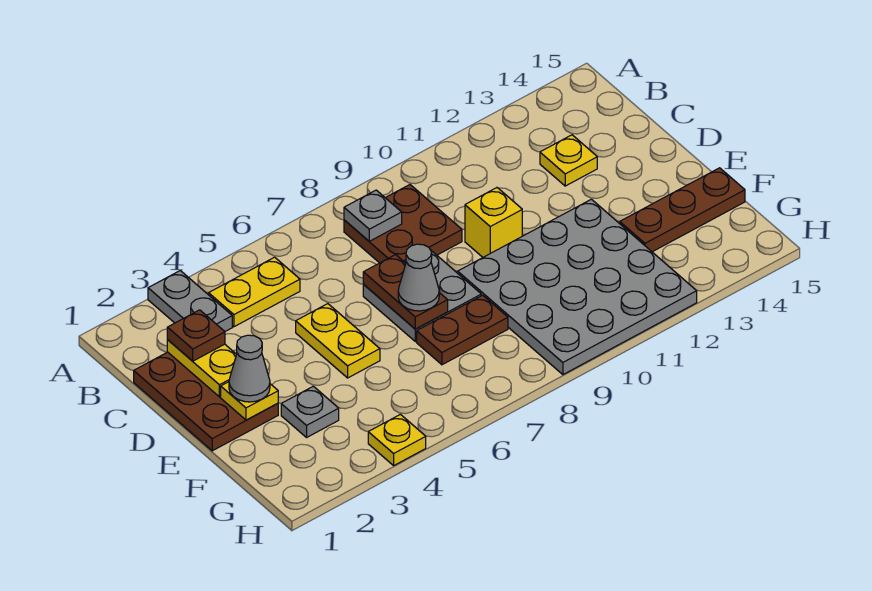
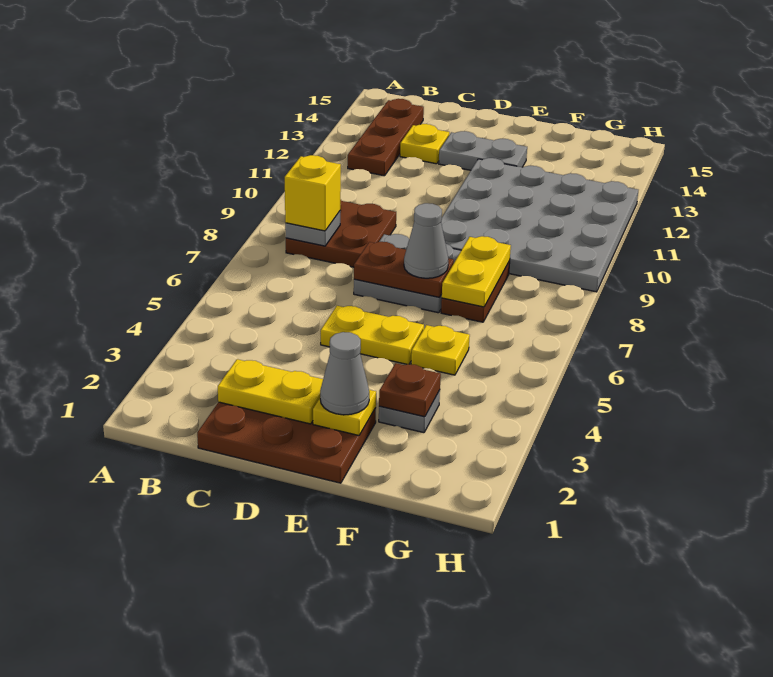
grey 1x2 plate [148,271,232,331] -> grey 1x2 plate moved to [439,131,527,170]
yellow 1x2 plate [209,257,300,327] -> yellow 1x2 plate moved to [441,236,511,307]
brown 1x1 plate [167,310,225,361] -> brown 1x1 plate moved to [379,363,441,417]
yellow 1x1 brick [465,188,522,257] -> yellow 1x1 brick moved to [285,155,341,231]
brown 1x3 plate [620,168,745,252] -> brown 1x3 plate moved to [348,99,424,176]
yellow 1x1 plate [368,414,426,465] -> yellow 1x1 plate moved to [411,325,470,375]

